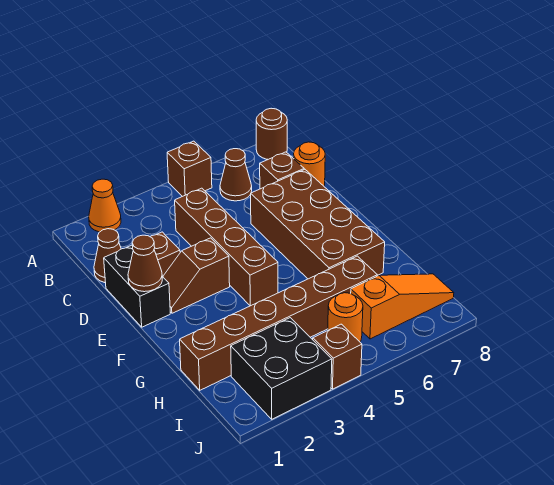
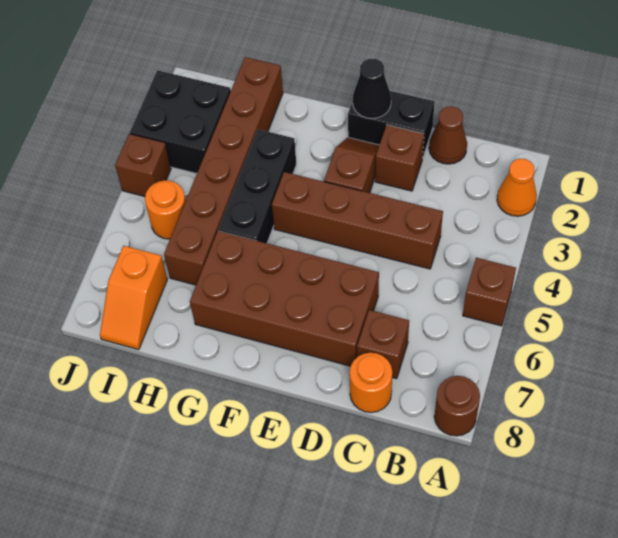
brown 1x1 cone [220,149,252,201] -> none
brown 1x1 cone [128,235,162,292] -> black 1x1 cone [353,59,391,119]
none -> black 1x3 brick [218,129,296,243]
orange 1x3 slope [351,274,454,339] -> orange 1x2 slope [100,246,167,350]

